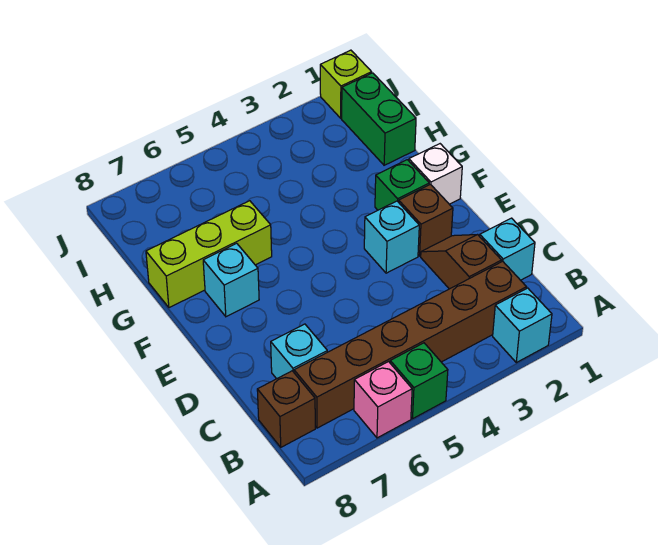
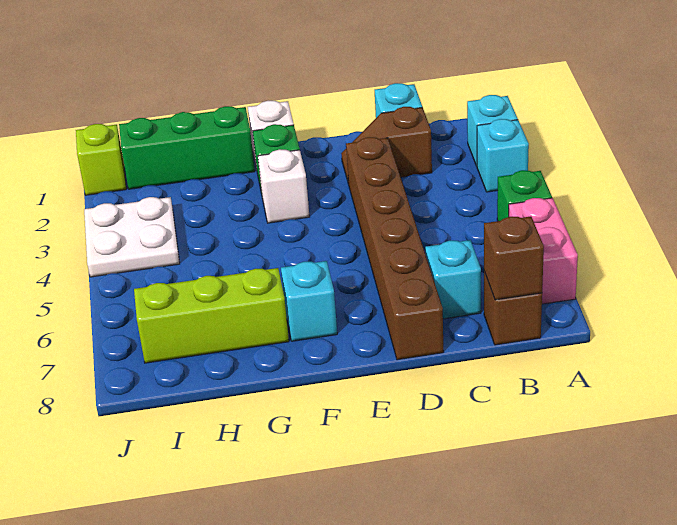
pink 1x1 brick [354,362,412,438] -> pink 1x2 brick [509,198,578,304]
brown 1x6 brick [294,261,526,428] -> brown 1x6 brick moved to [346,137,443,360]
brown 1x1 brick [399,184,453,256] -> brown 1x1 brick moved to [484,216,544,300]
cyan 1x1 brick [364,201,419,273] -> cyan 1x1 brick moved to [477,119,529,192]
none -> white 1x1 brick [258,149,309,223]
lime 1x3 brick [146,201,272,308] -> lime 1x3 brick turned to [134,268,289,363]
green 1x2 brick [342,73,416,165] -> green 1x3 brick [119,106,255,189]
none -> white 2x2 plate [84,197,180,277]

